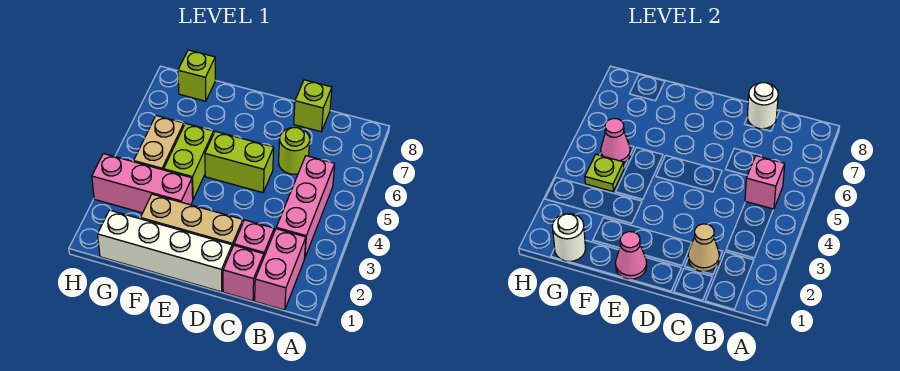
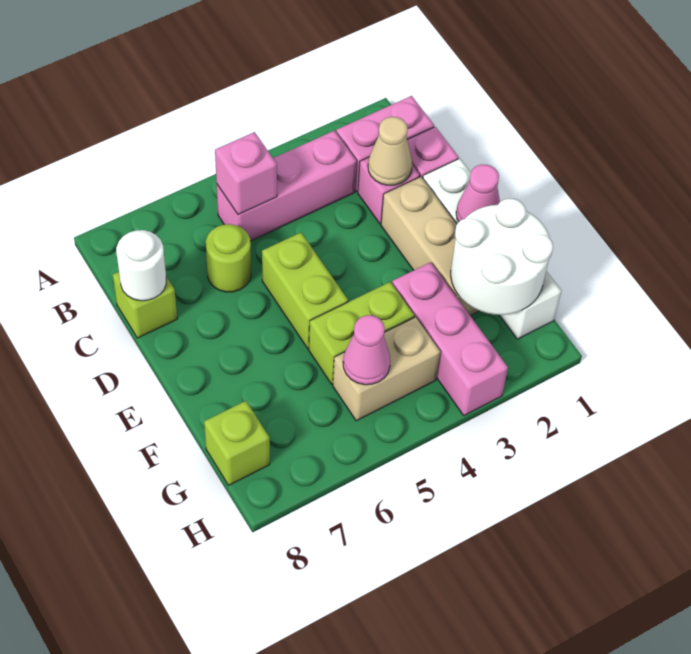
white 1x1 round brick [552,214,586,262] -> white 2x2 round brick [451,199,553,315]
lime 1x1 plate [585,155,624,192] -> none

